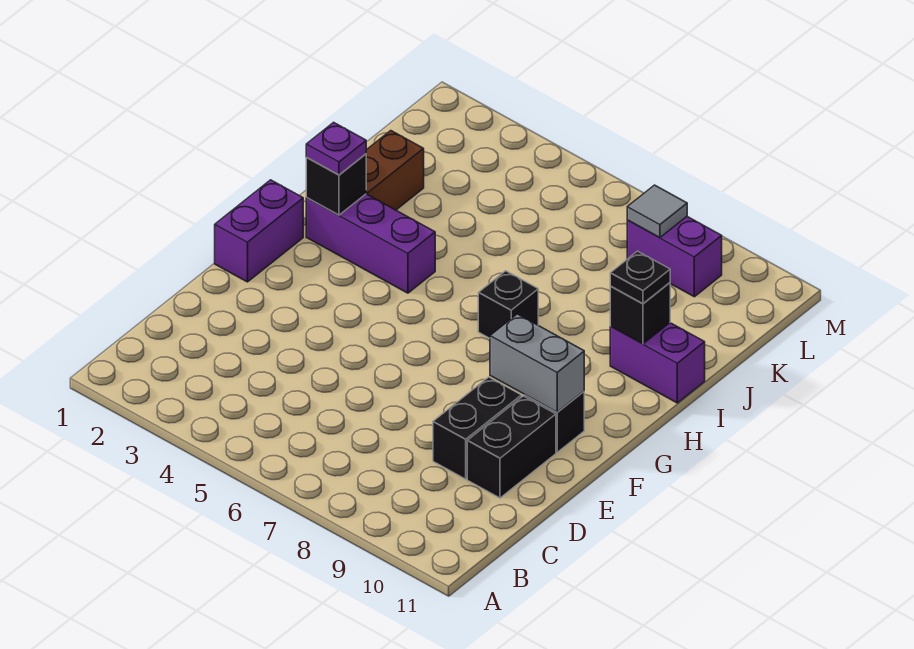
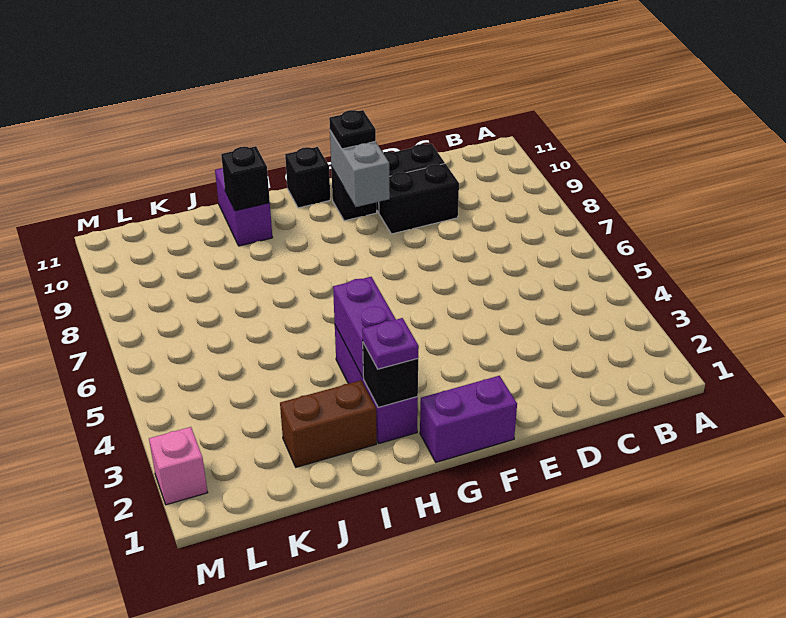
black 1x1 brick [478,271,538,338] -> black 1x1 brick moved to [285,147,330,208]
black 1x1 plate [610,251,670,304] -> black 1x1 plate moved to [329,110,376,149]
purple 1x2 brick [627,217,722,297] -> purple 1x2 brick moved to [333,277,396,377]
grey 1x1 tile [627,185,687,237] -> none
none -> pink 1x1 brick [149,427,208,505]

